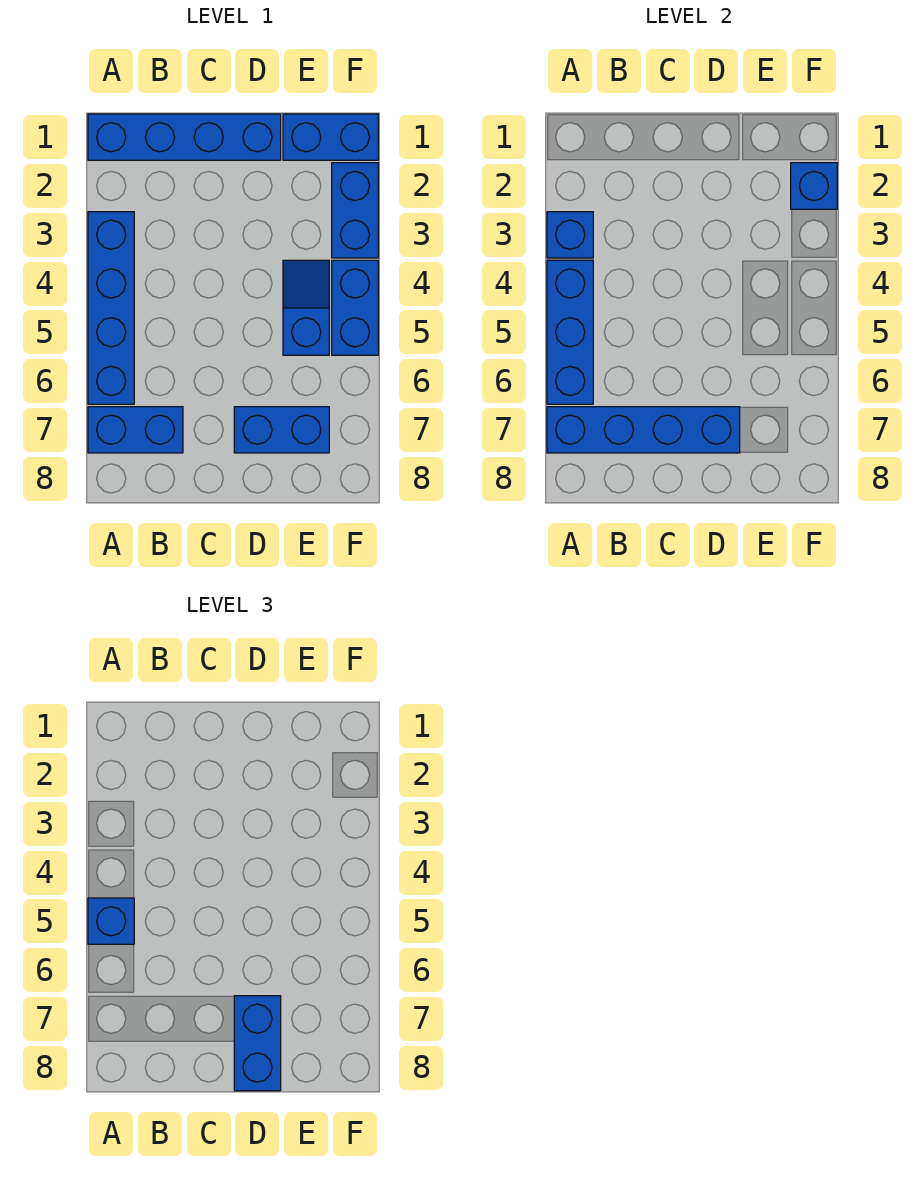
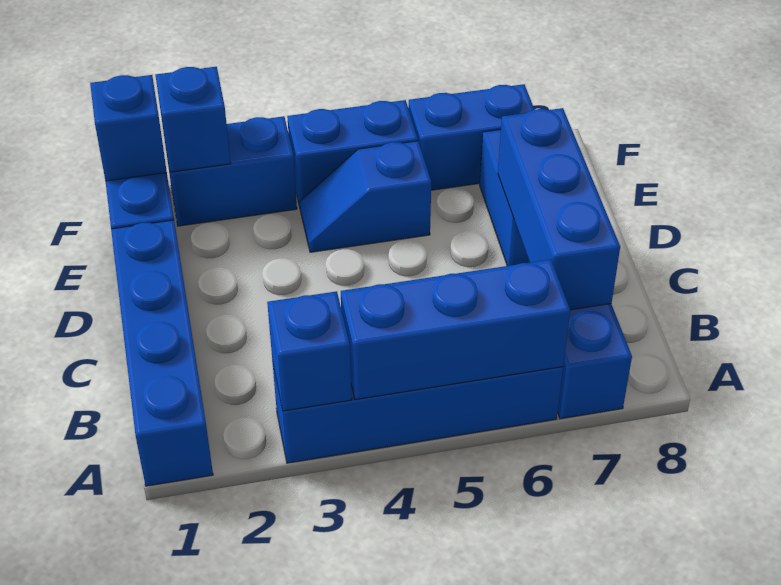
blue 1x1 brick [88,898,134,944] -> blue 1x1 brick moved to [90,75,167,181]
blue 1x4 brick [547,407,740,453] -> blue 1x3 brick [498,108,620,310]
blue 1x2 brick [234,996,281,1091] -> blue 1x2 brick moved to [408,84,535,190]

